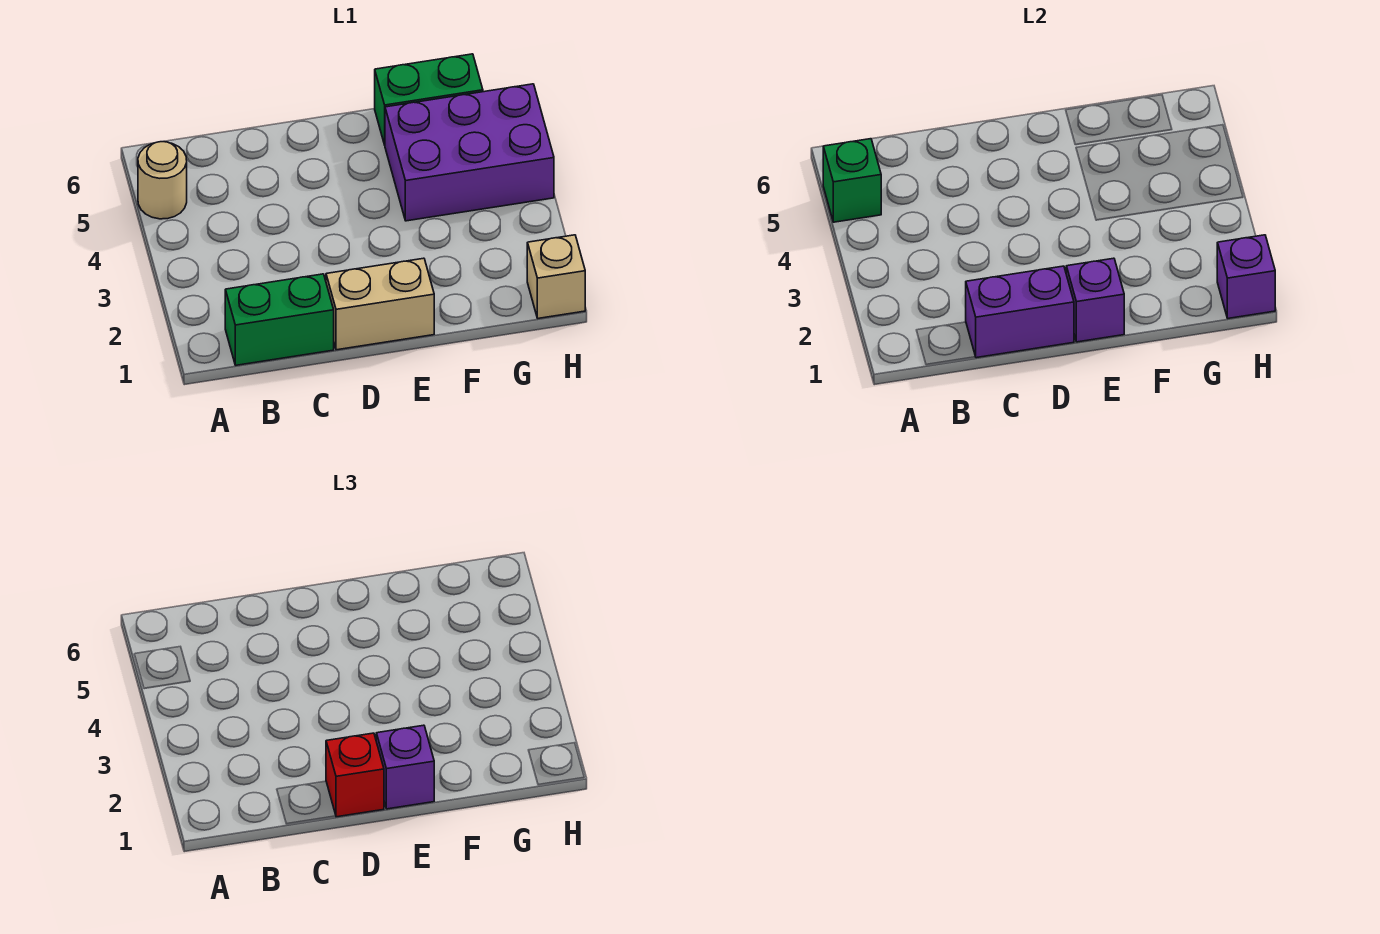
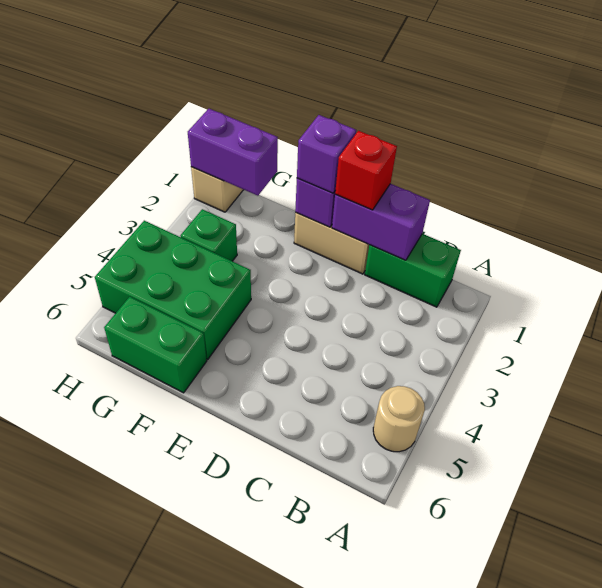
green 1x1 brick [823,139,881,222] -> green 1x1 brick moved to [181,209,237,261]
purple 2x3 brick [385,84,554,221] -> green 2x3 brick [95,221,251,359]
purple 1x1 brick [1217,235,1275,318] -> purple 1x2 brick [188,109,278,196]

